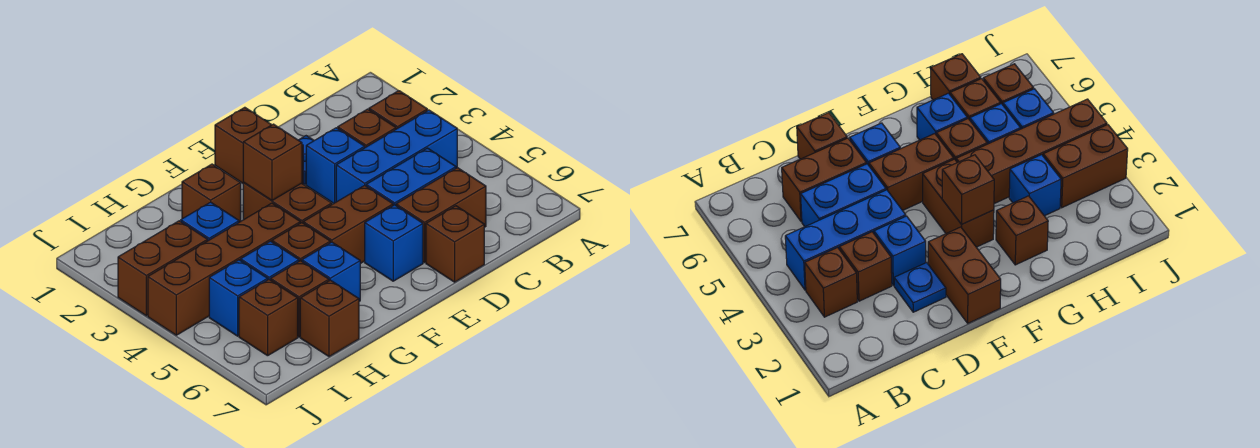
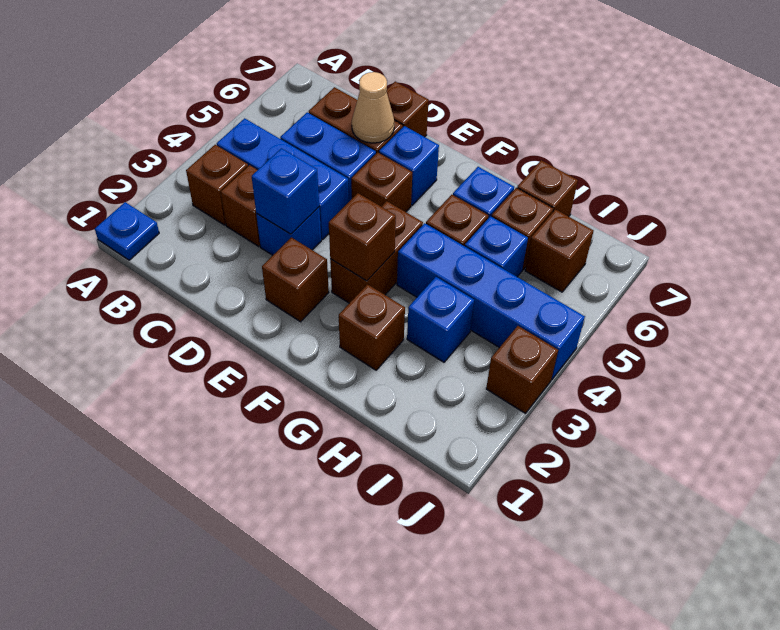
blue 1x1 plate [894,262,946,312] -> blue 1x1 plate moved to [95,202,159,260]
none -> tan 1x1 cone [352,72,394,143]
brown 1x2 brick [215,107,303,184] -> brown 1x1 brick [262,237,329,322]
brown 1x2 brick [303,185,393,264] -> brown 1x1 brick [351,152,412,212]
brown 1x4 brick [148,203,300,335] -> blue 1x4 brick [397,223,585,379]
brown 1x2 brick [118,221,208,316] -> brown 1x1 brick [486,326,558,413]
blue 1x1 brick [209,260,268,336] -> blue 1x1 brick moved to [252,148,319,234]

